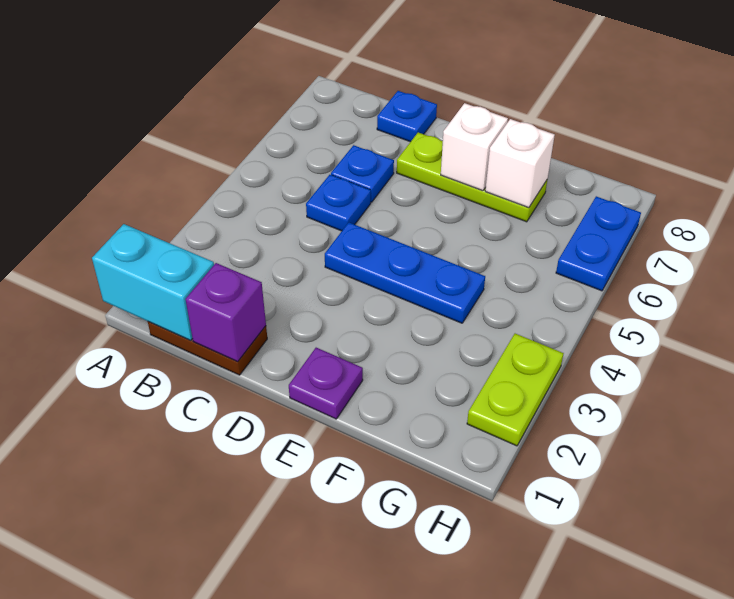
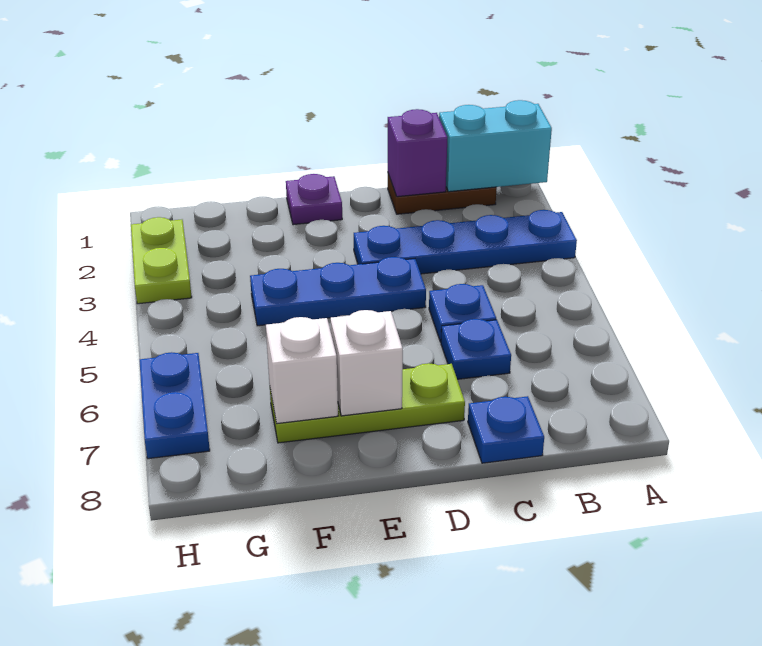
none -> blue 1x4 plate [354,210,577,274]

